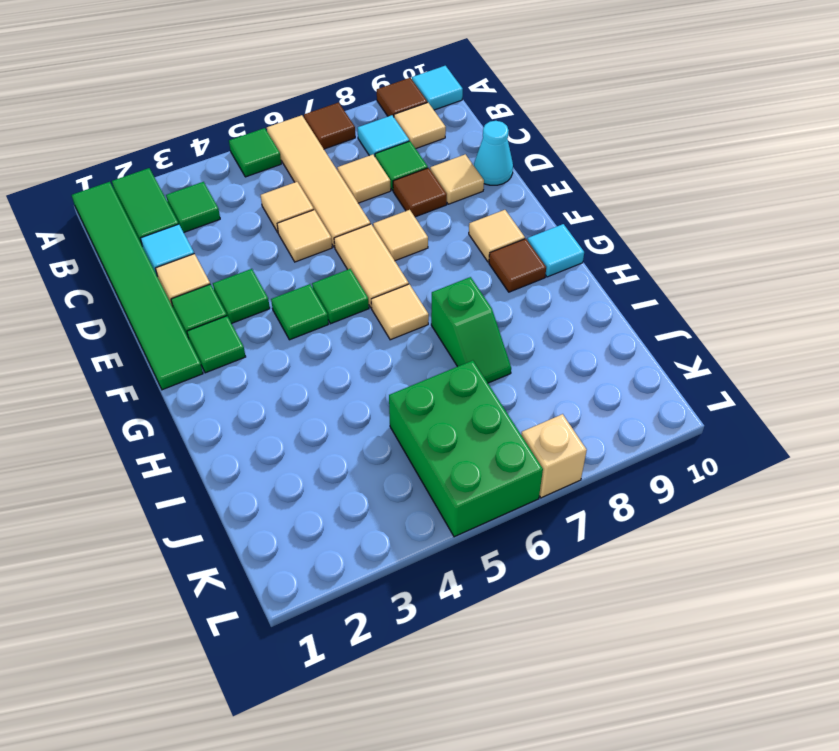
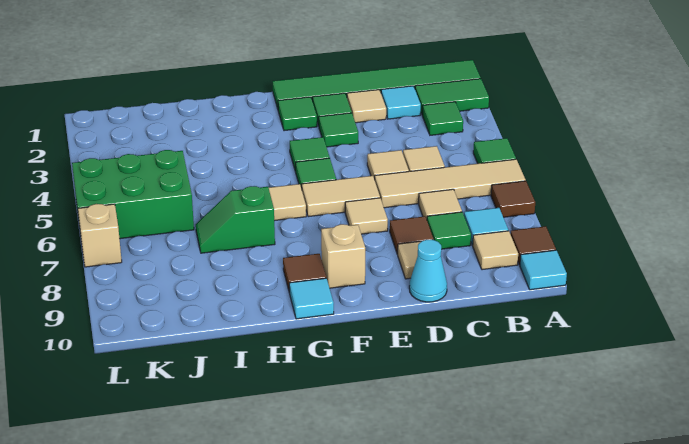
tan 1x1 tile [469,210,525,262] -> tan 1x1 brick [321,224,365,288]

